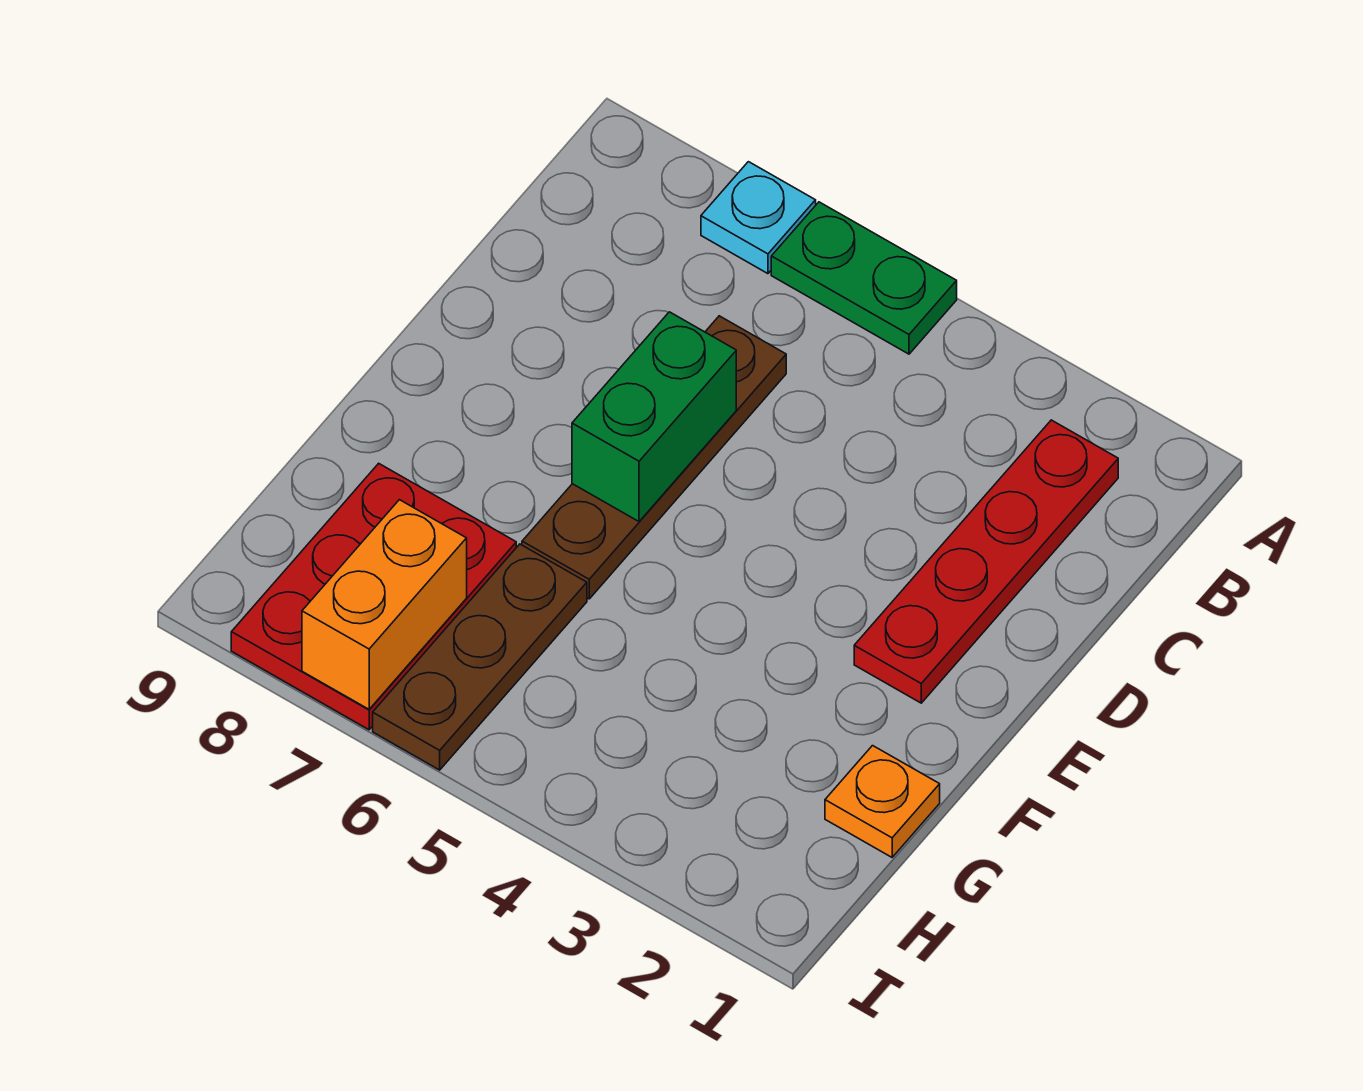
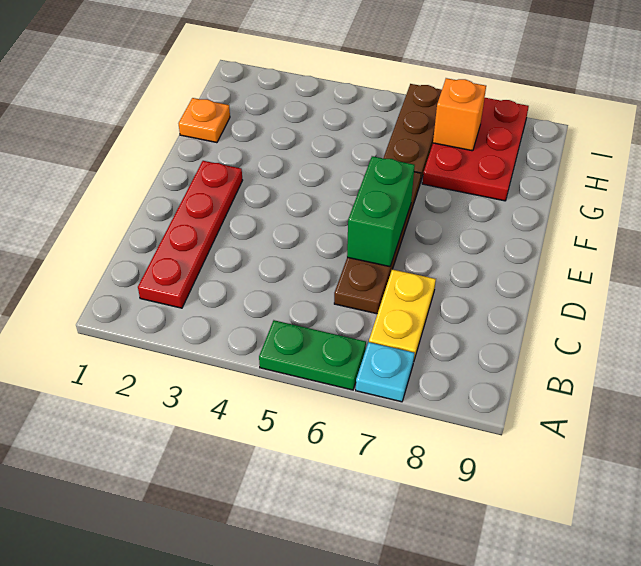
none -> yellow 1x2 plate [369,269,436,360]
orange 1x2 brick [302,500,467,709] -> orange 1x1 brick [433,78,486,151]

